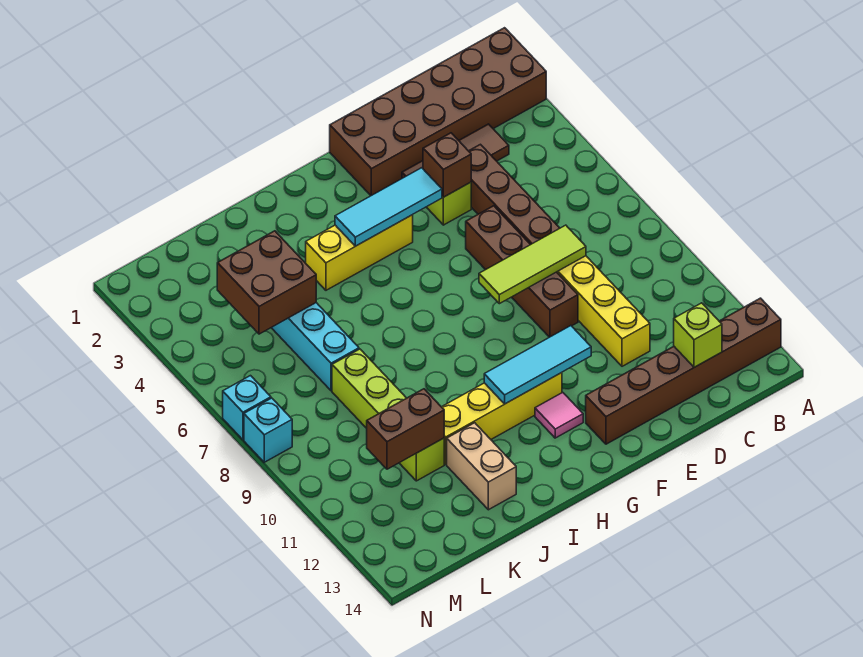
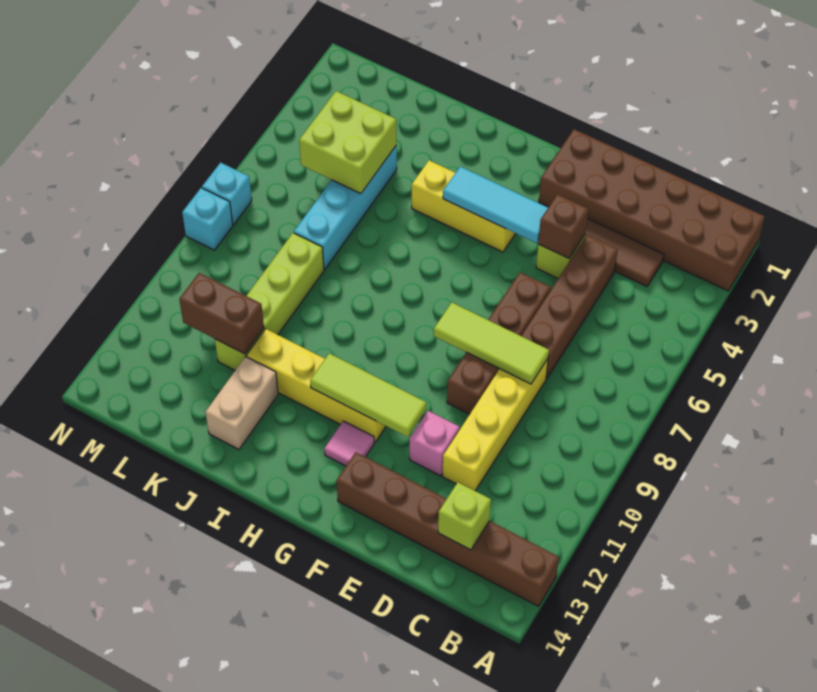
none -> pink 1x1 brick [410,411,460,476]
cyan 1x3 tile [484,326,591,404] -> lime 1x3 tile [310,353,426,437]
brown 2x2 brick [217,231,316,334] -> lime 2x2 brick [299,91,397,194]

